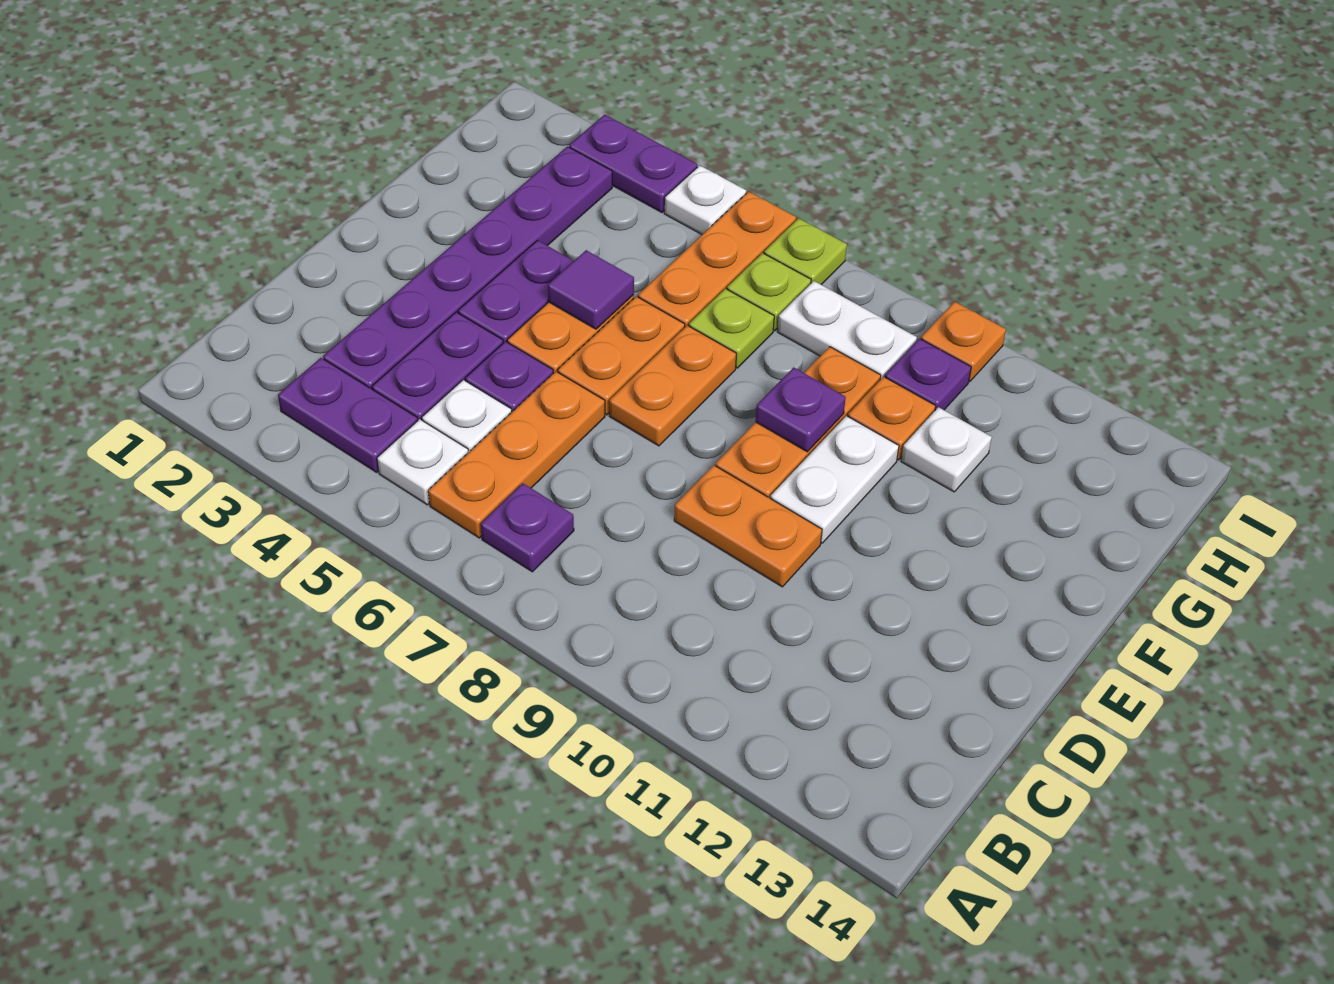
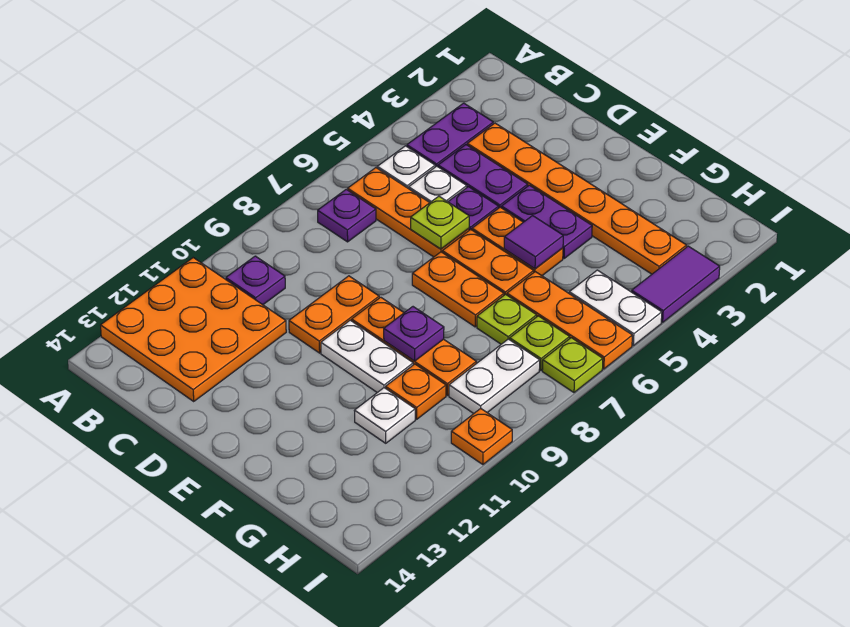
none -> orange 3x3 plate [101,258,286,401]
purple 1x6 plate [323,147,612,389] -> orange 1x6 plate [467,123,687,274]
none -> lime 1x1 plate [411,196,469,249]
purple 1x1 plate [885,339,971,410] -> purple 1x1 plate moved to [226,256,285,305]
purple 1x2 plate [569,115,697,212] -> purple 1x2 tile [632,246,720,322]
white 1x1 plate [664,165,746,234] -> white 1x2 plate [569,270,662,346]

